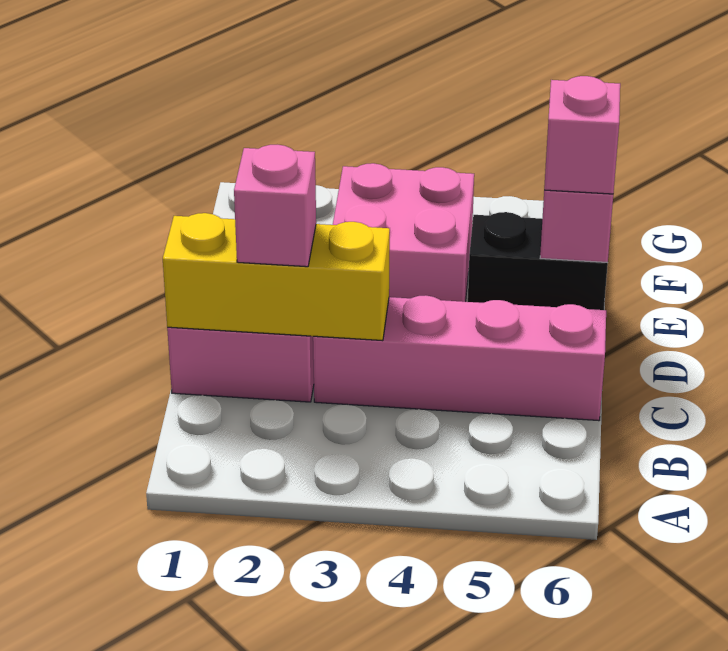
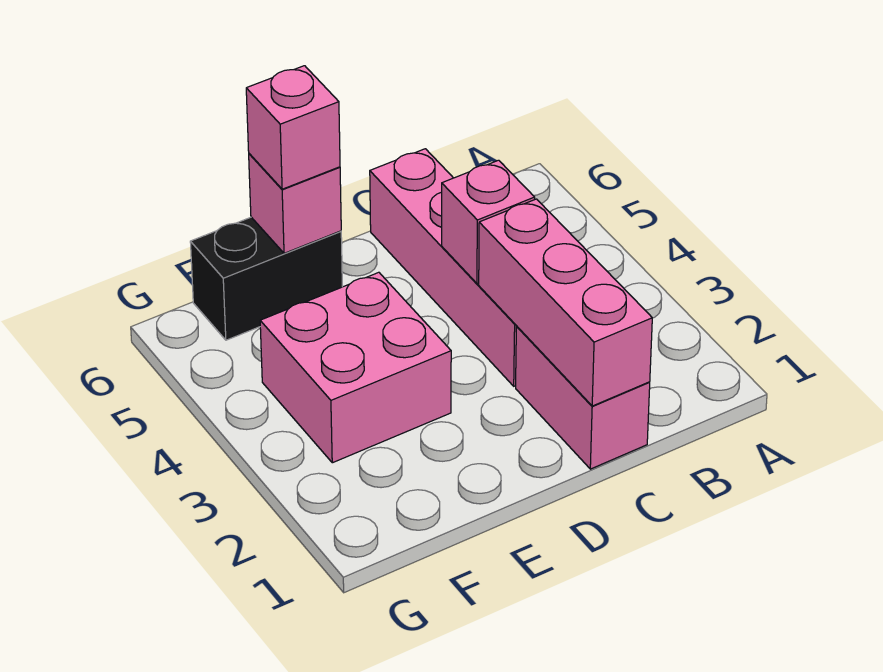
yellow 1x3 brick [163,213,390,341] -> pink 1x3 brick [479,199,652,406]
pink 1x1 brick [234,145,316,267] -> pink 1x1 brick moved to [442,160,535,284]
black 1x2 brick [468,212,608,310] -> black 1x2 brick turned to [190,217,342,340]

